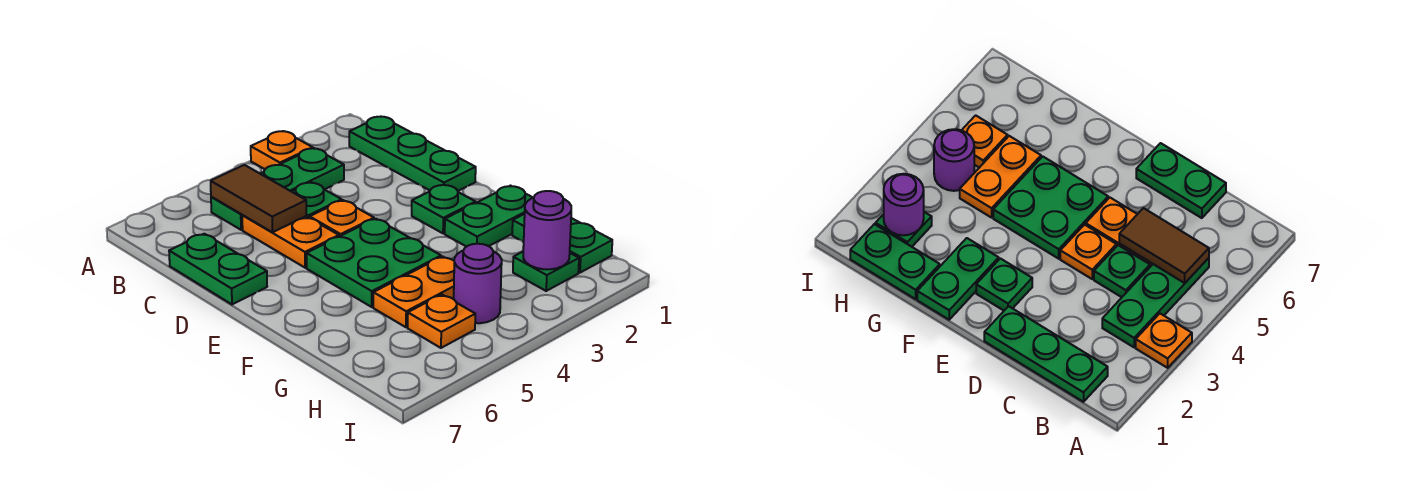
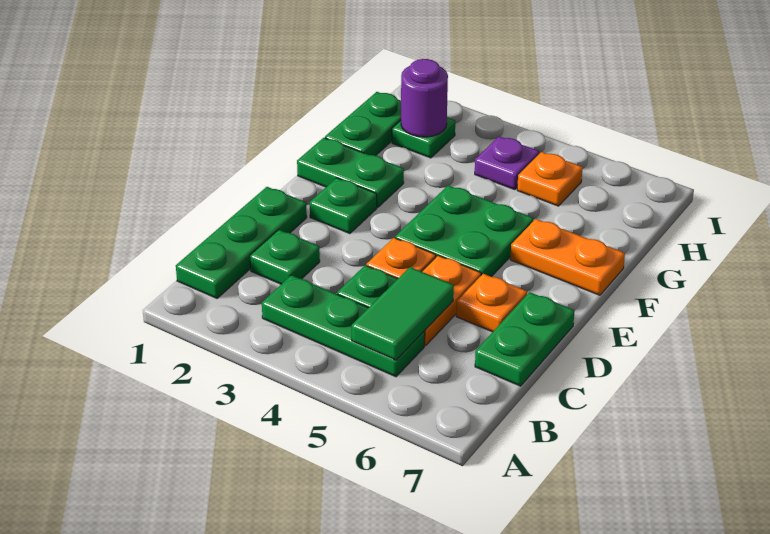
orange 1x1 plate [251,131,313,169] -> orange 1x1 plate moved to [456,274,527,332]
brown 1x2 tile [211,165,306,232] -> green 1x2 tile [352,267,454,360]
none -> green 1x1 plate [250,230,320,284]
orange 1x2 plate [373,256,454,327] -> orange 1x2 plate moved to [510,219,625,295]
purple 1x1 round brick [454,244,502,323] -> purple 1x1 plate [475,136,539,190]

